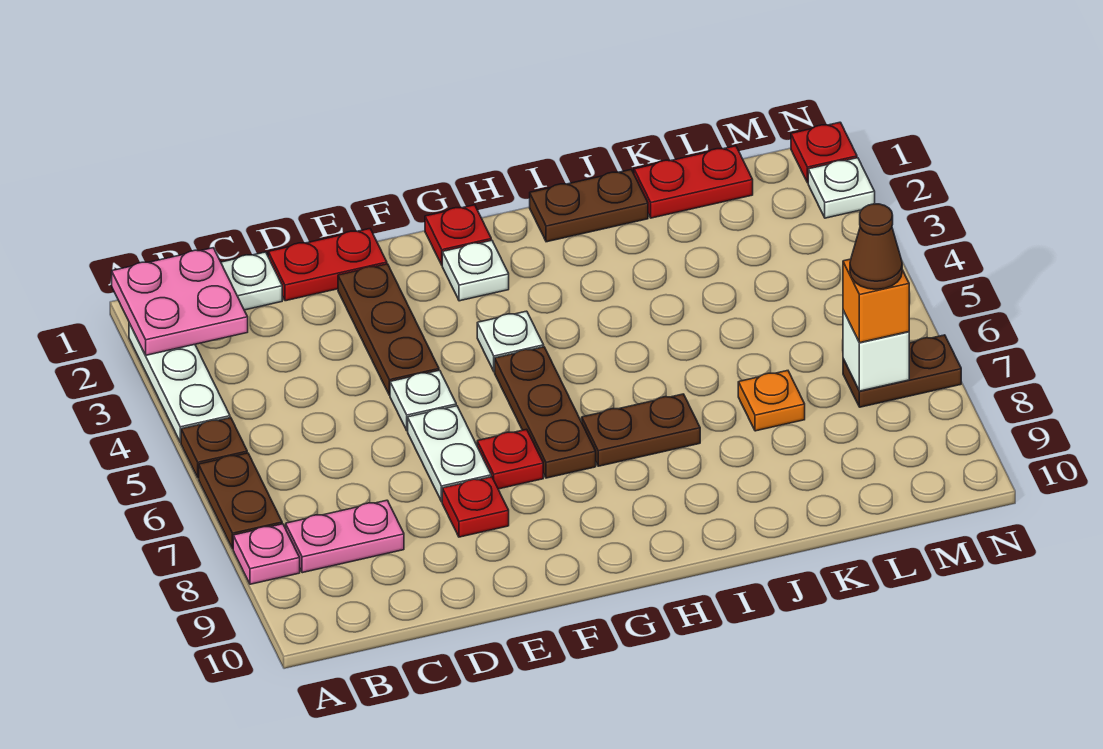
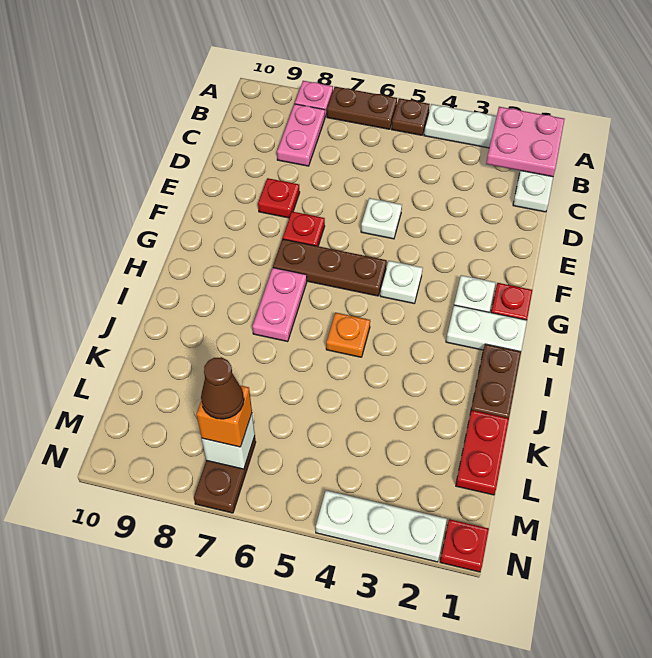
red 1x2 plate [268,229,387,301] -> none
brown 1x3 plate [338,264,439,395] -> none
white 1x2 plate [408,406,491,502] -> white 1x2 plate moved to [446,305,527,351]
brown 1x2 plate [582,394,700,466] -> pink 1x2 plate [252,268,307,342]
orange 1x1 plate [738,371,805,431] -> orange 1x1 plate moved to [326,313,370,357]
white 1x1 plate [808,158,875,218] -> white 1x3 plate [316,491,447,562]

